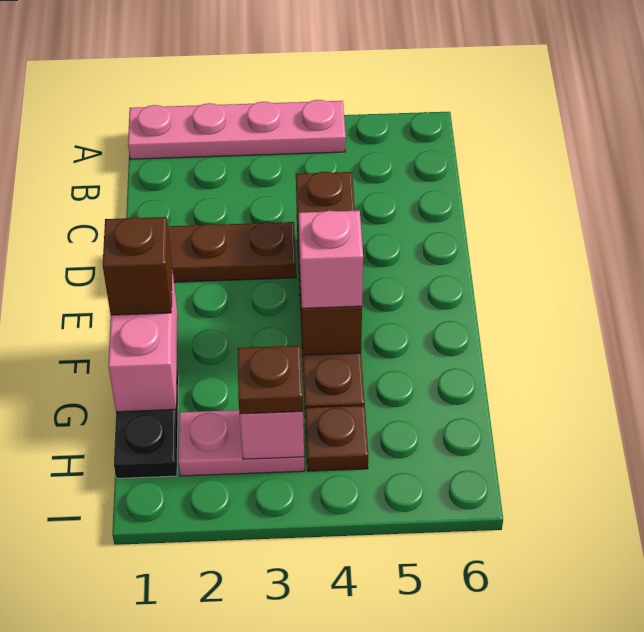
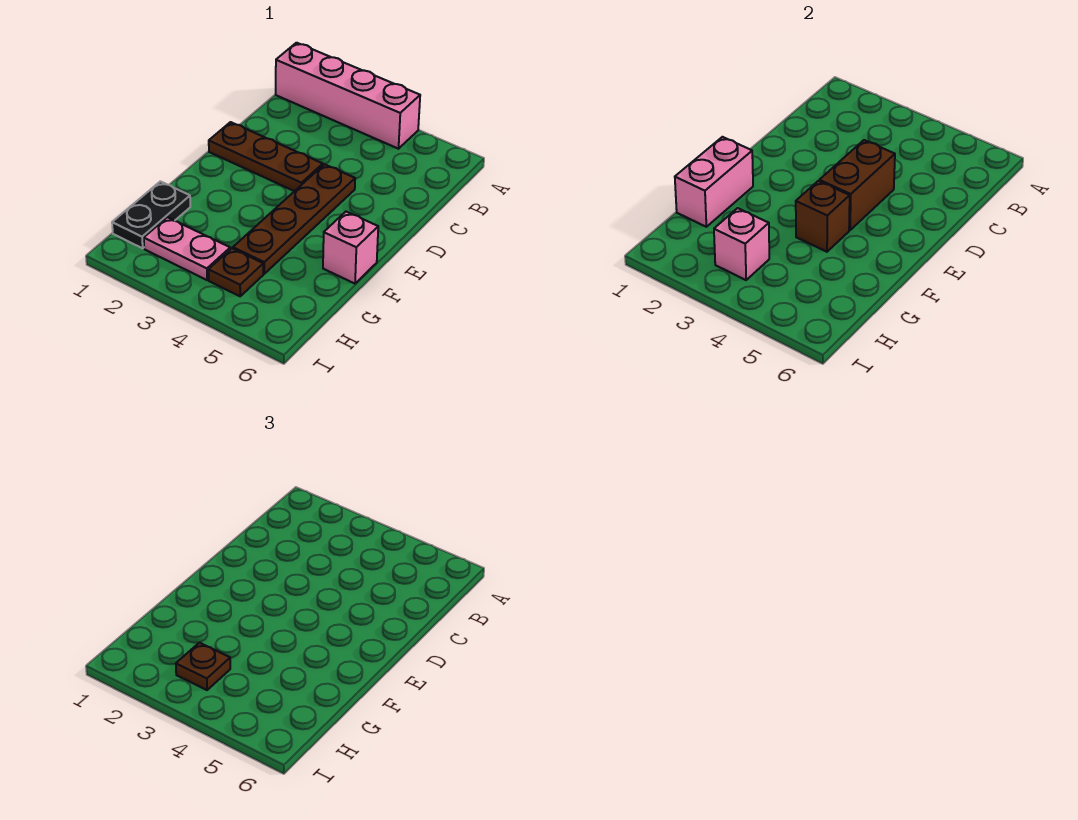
pink 1x4 plate [128,100,346,159] -> pink 1x4 brick [276,43,420,149]
brown 1x1 brick [103,217,172,315] -> none
pink 1x1 brick [299,211,363,308] -> pink 1x1 brick moved to [323,212,378,284]

